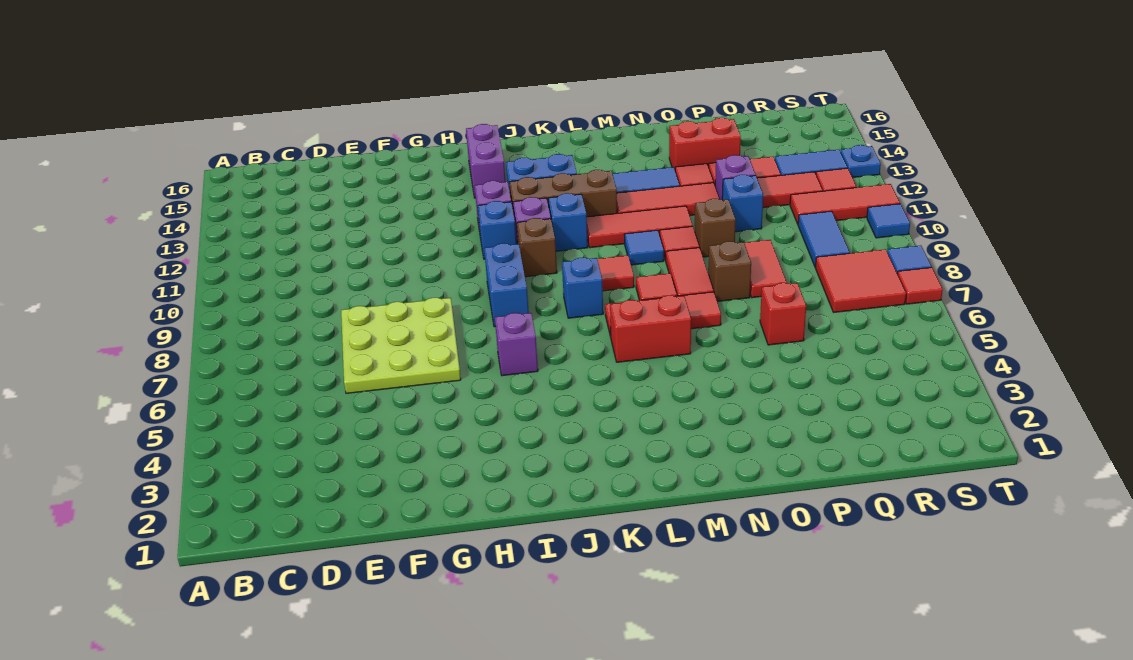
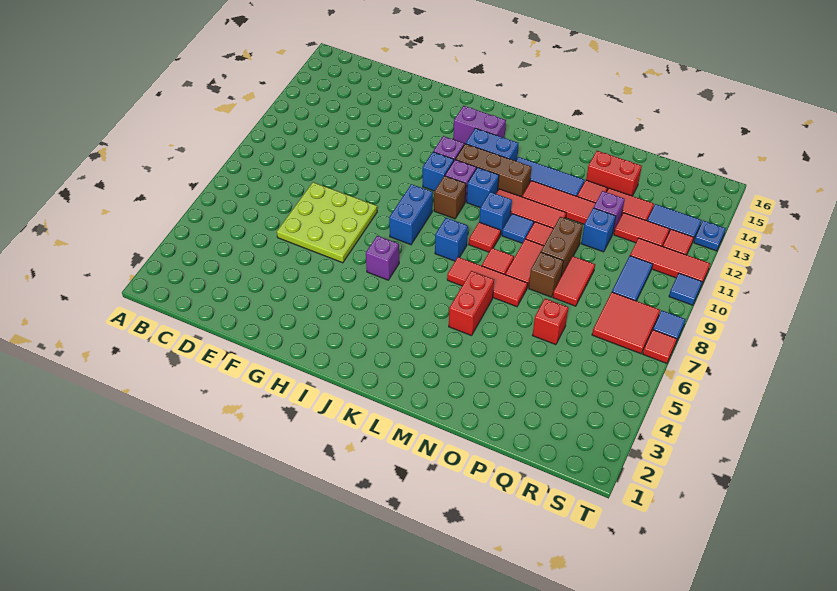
purple 1x2 brick [466,124,506,198] -> purple 1x2 brick turned to [453,106,506,144]
red 1x2 brick [610,296,691,362] -> red 1x2 brick turned to [449,271,494,336]
none -> blue 1x1 brick [479,192,512,235]
brown 1x1 brick [695,199,736,257] -> brown 1x2 brick [541,217,583,276]

